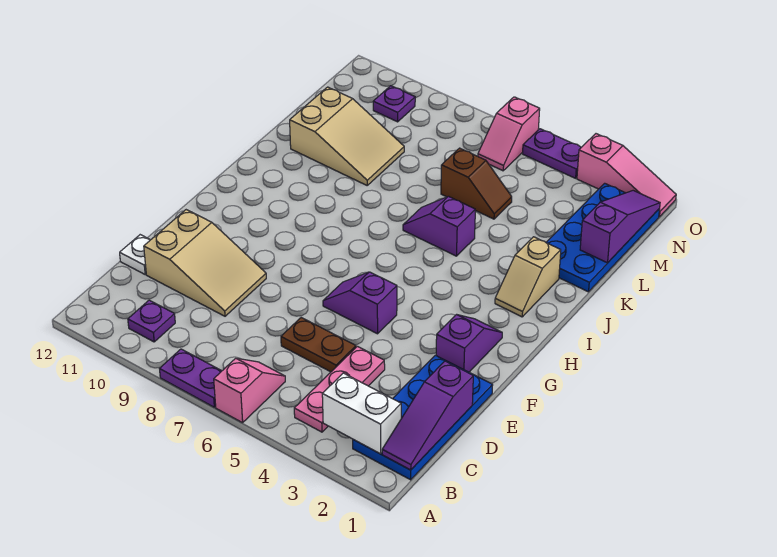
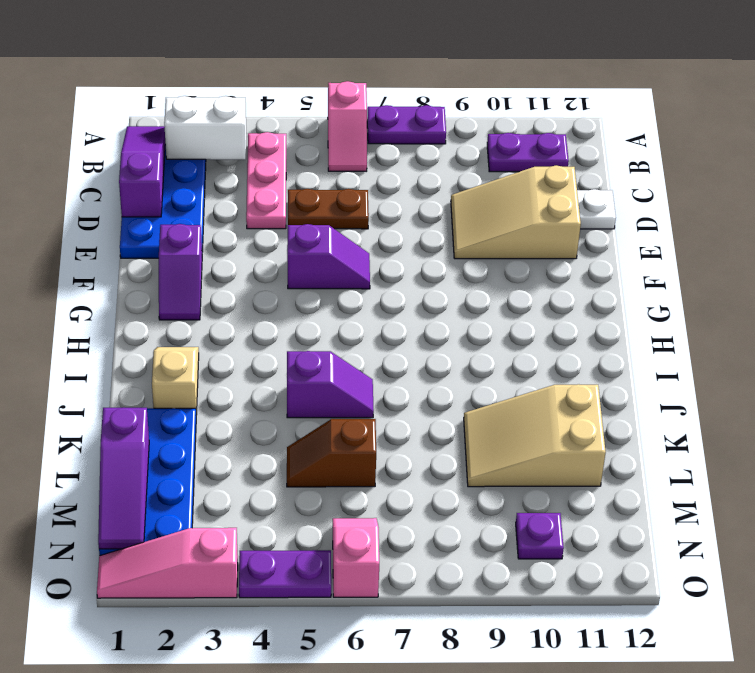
purple 1x1 plate [128,300,175,342] -> purple 1x2 plate [487,133,569,172]

